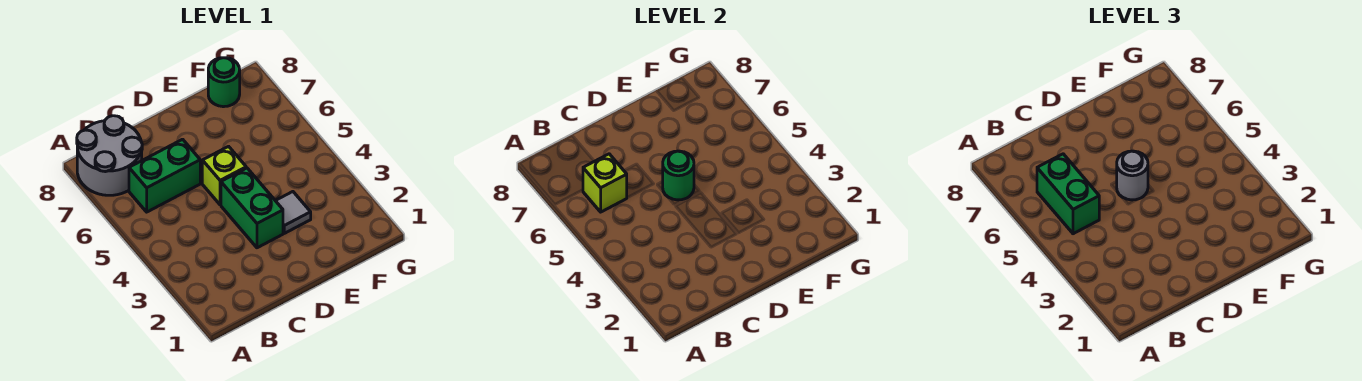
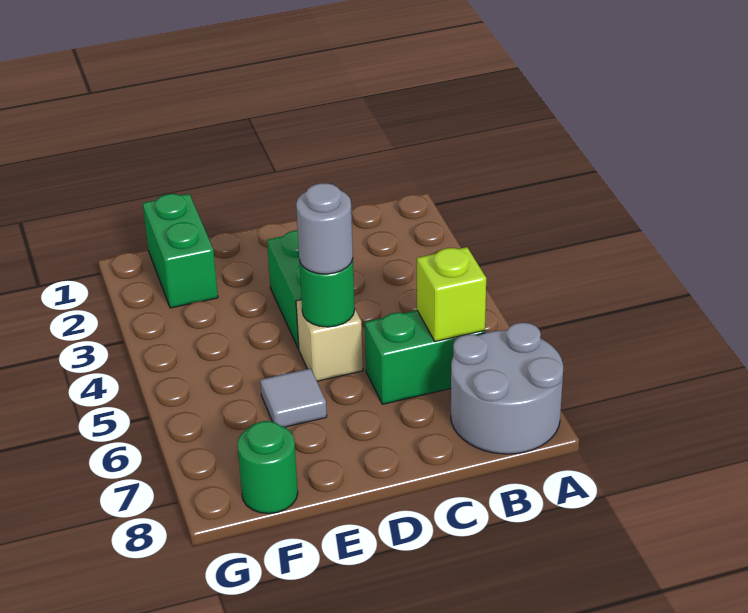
green 1x2 brick [1037,154,1099,234] -> green 1x2 brick moved to [143,194,218,308]
lime 1x1 brick [202,146,246,205] -> tan 1x1 brick [296,300,363,381]
grey 1x1 tile [276,192,311,233] -> grey 1x1 tile moved to [260,368,327,427]

